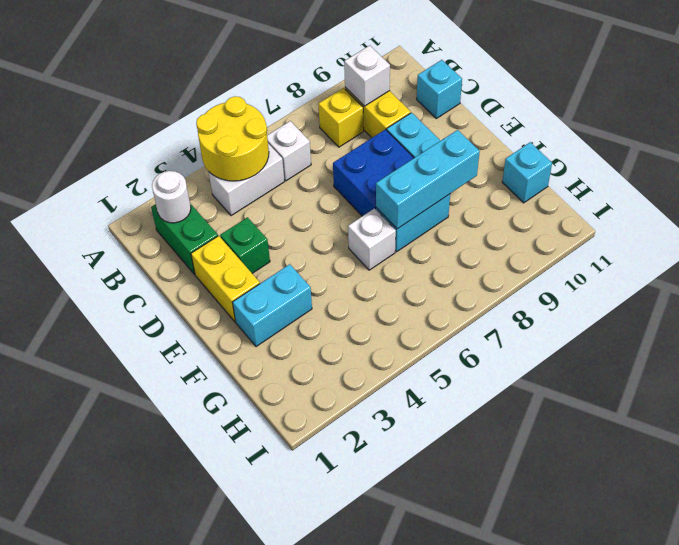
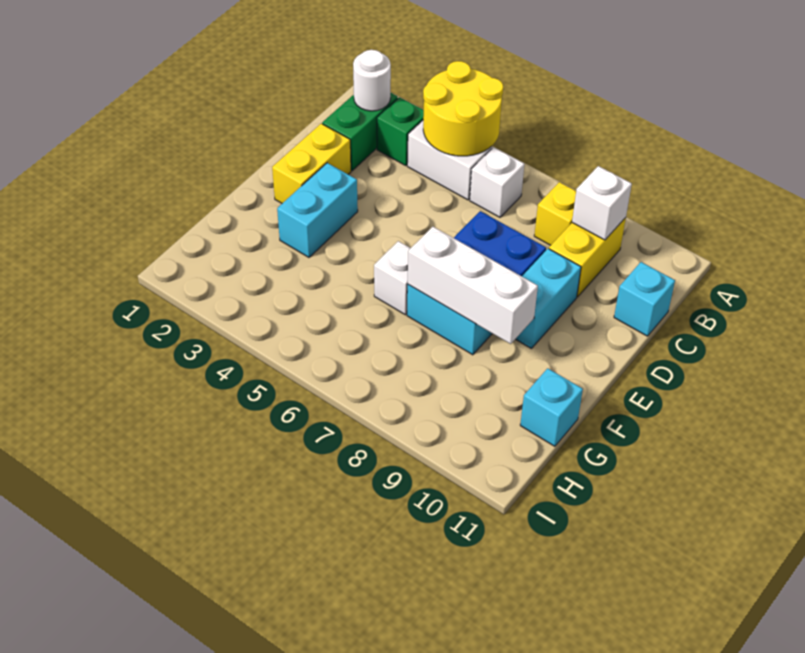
green 1x1 brick [220,217,270,273] -> green 1x1 brick moved to [377,97,424,166]
cyan 1x2 brick [233,264,312,347] -> cyan 1x2 brick turned to [277,163,358,257]
cyan 1x3 brick [376,130,480,229] -> white 1x3 brick [408,227,538,344]

